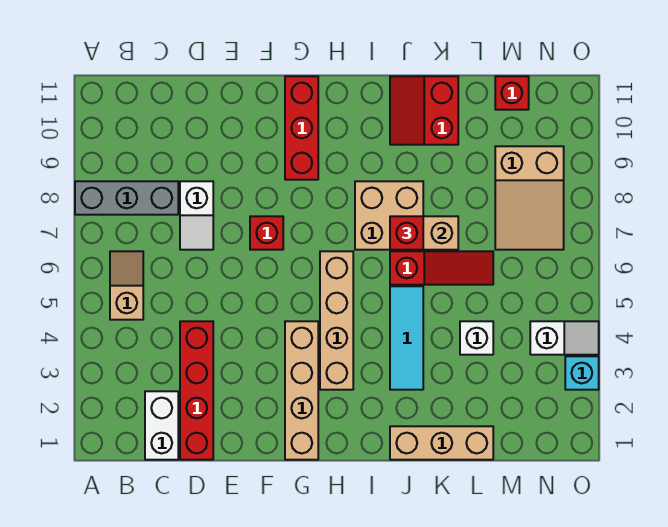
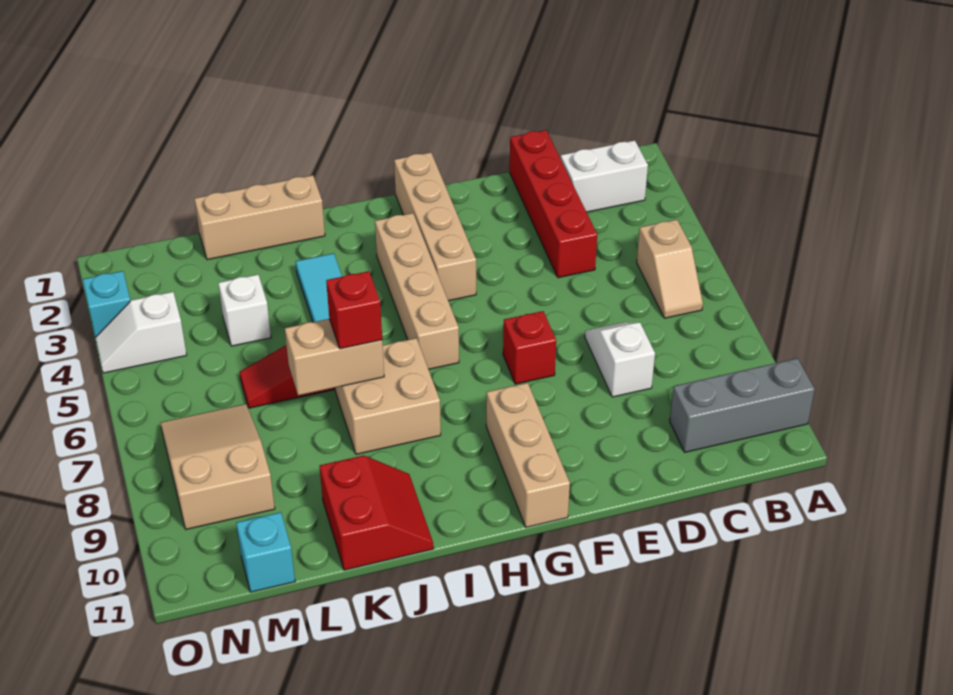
grey 1x3 brick [75,181,178,215] -> grey 1x3 brick moved to [670,358,815,452]
white 1x2 brick [145,391,178,460] -> white 1x2 brick turned to [561,140,648,212]
red 1x3 brick [285,76,318,180] -> tan 1x3 brick [486,383,570,527]
red 1x1 brick [495,76,529,110] -> cyan 1x1 brick [236,512,295,592]

